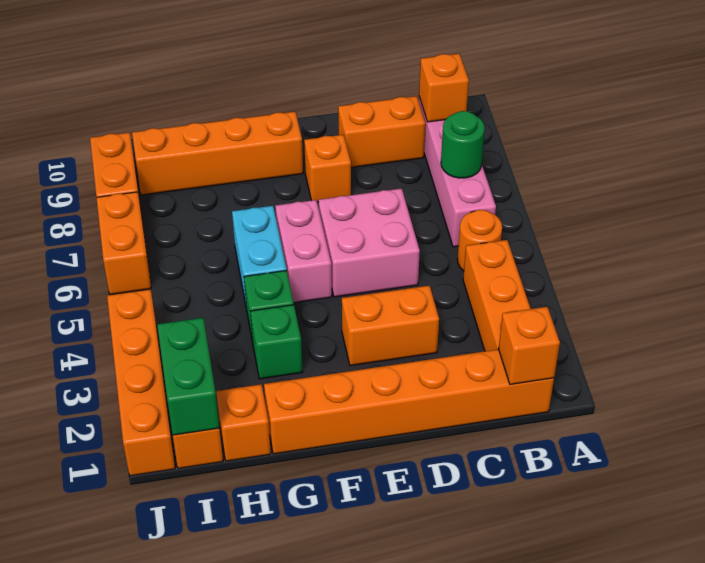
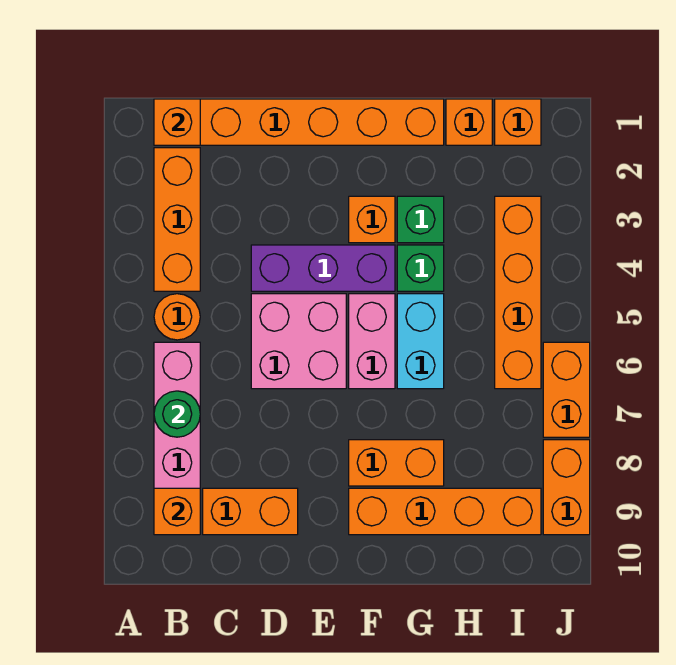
orange 1x2 brick [342,286,439,366] -> orange 1x2 brick moved to [349,440,444,486]
none -> purple 1x3 brick [251,245,395,291]
orange 1x1 brick [304,135,351,202] -> orange 1x1 brick moved to [349,196,395,243]
green 1x2 brick [157,318,219,435] -> none
orange 1x4 brick [107,289,175,476] -> orange 1x4 brick moved to [495,196,541,389]

